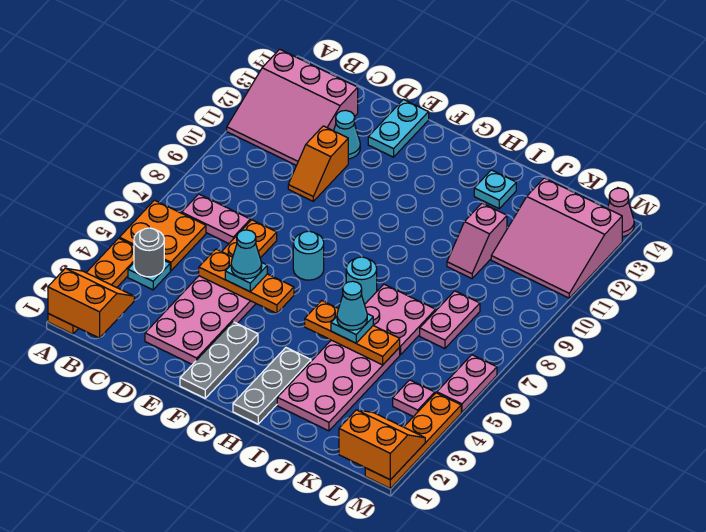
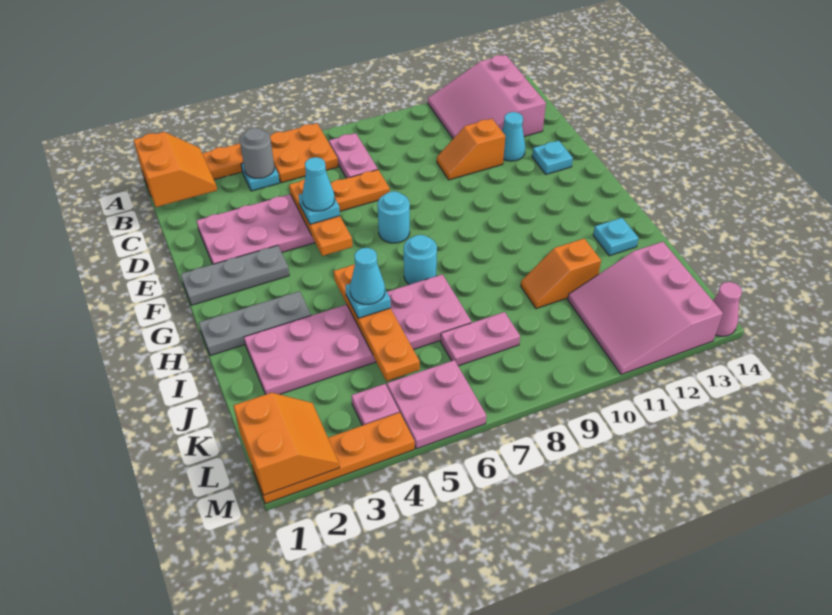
cyan 1x2 plate [368,100,429,157] -> cyan 1x1 plate [532,141,573,174]
orange 1x3 plate [305,301,400,365] -> orange 1x4 plate [334,265,420,381]
pink 1x2 slope [447,203,507,279] -> orange 1x2 slope [521,239,601,308]
pink 1x2 plate [437,355,497,412] -> pink 2x2 plate [387,360,486,449]

